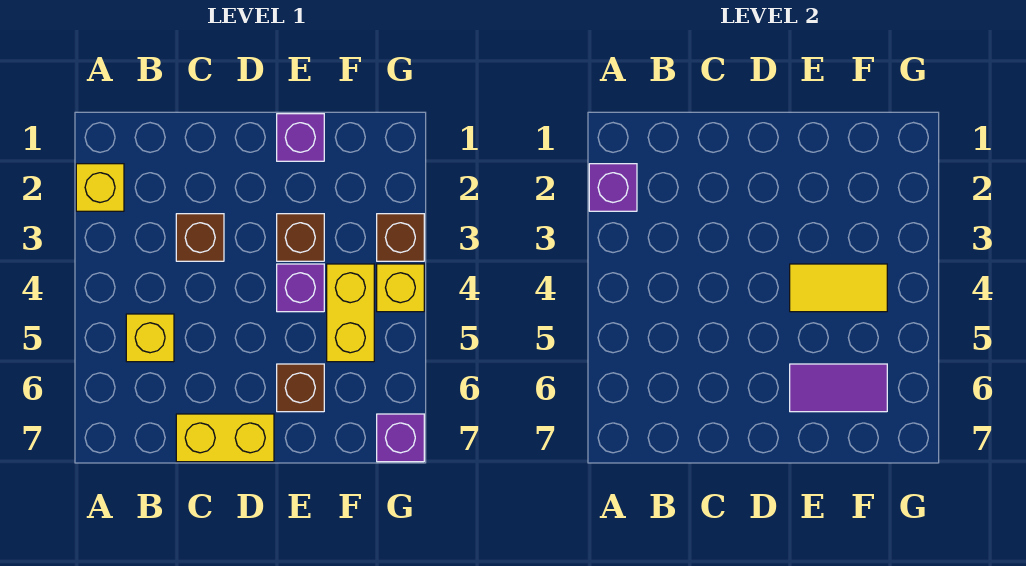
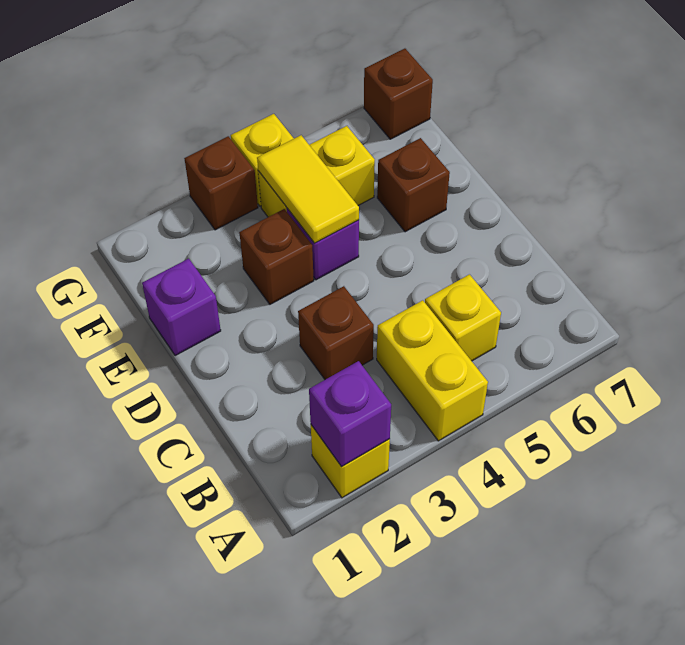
yellow 1x2 brick [176,414,274,462] -> yellow 1x2 brick moved to [377,300,488,441]
purple 1x2 tile [790,364,887,412] -> none
purple 1x1 brick [377,414,424,462] -> brown 1x1 brick [364,49,433,139]

